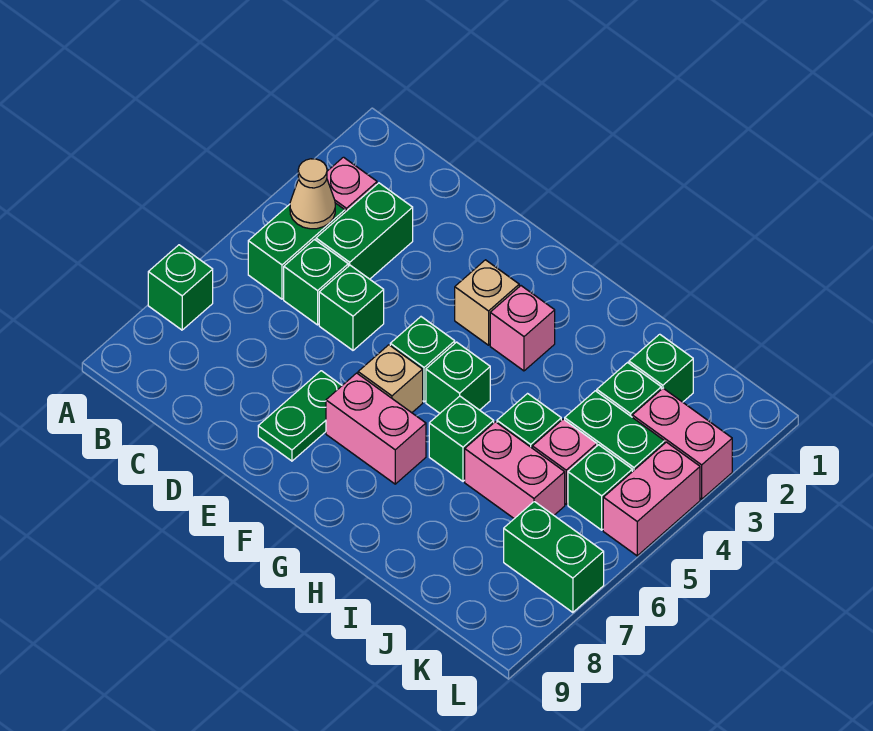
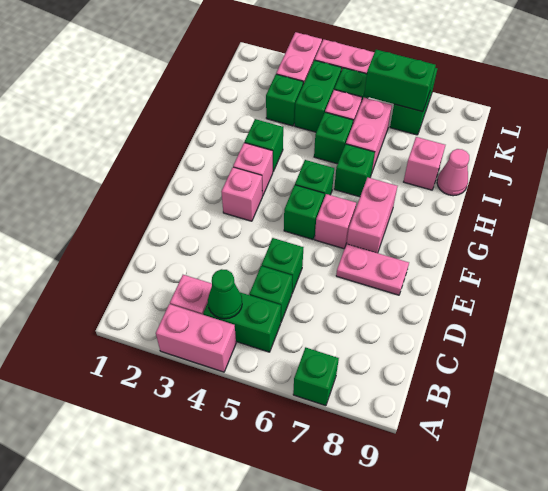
none -> pink 1x2 brick [156,304,236,372]
tan 1x1 cone [290,159,335,229] -> green 1x1 cone [208,269,242,319]
green 1x2 brick [316,183,413,279] -> green 1x2 brick moved to [364,50,436,112]
green 1x2 plate [258,371,342,461] -> pink 1x2 plate [336,244,409,295]
tan 1x1 brick [455,260,519,345] -> pink 1x1 brick [221,167,262,221]
tan 1x1 brick [358,345,423,413] -> pink 1x1 brick [315,194,356,249]
none -> pink 1x1 brick [404,137,445,190]
none -> pink 1x1 cone [437,149,469,196]
green 1x1 brick [629,334,693,402] -> green 1x1 brick moved to [245,119,283,171]

